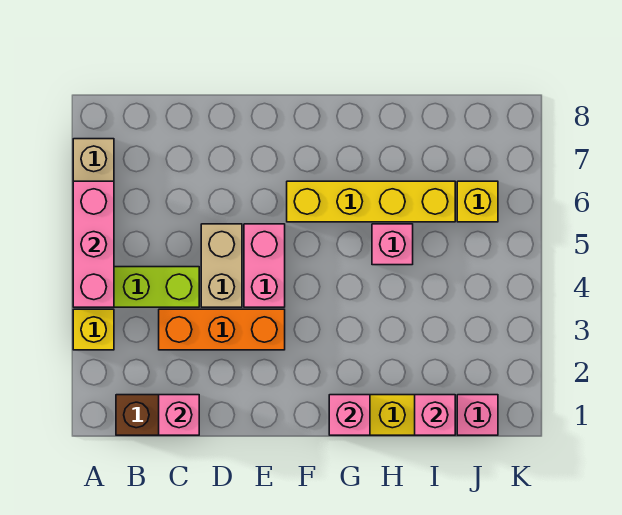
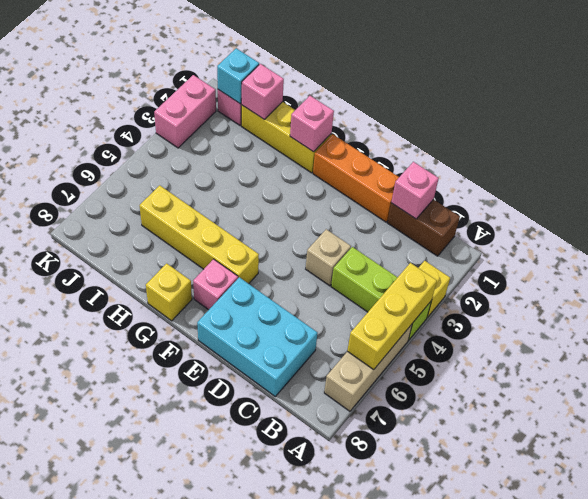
pink 1x3 brick [73,181,114,307] -> yellow 1x3 brick [347,263,437,370]
orange 1x3 brick [159,309,285,350] -> orange 1x3 brick moved to [313,134,399,222]
none -> cyan 2x3 brick [197,277,318,396]
tan 1x2 brick [201,224,242,307] -> tan 1x1 brick [306,229,351,286]
pink 1x2 brick [244,224,285,307] -> pink 1x2 brick moved to [154,75,216,148]
pink 1x1 brick [372,224,413,265] -> pink 1x1 brick moved to [193,259,238,310]
none -> cyan 1x1 brick [217,48,259,104]
yellow 1x1 brick [457,181,498,222] -> yellow 1x1 brick moved to [146,263,192,321]

